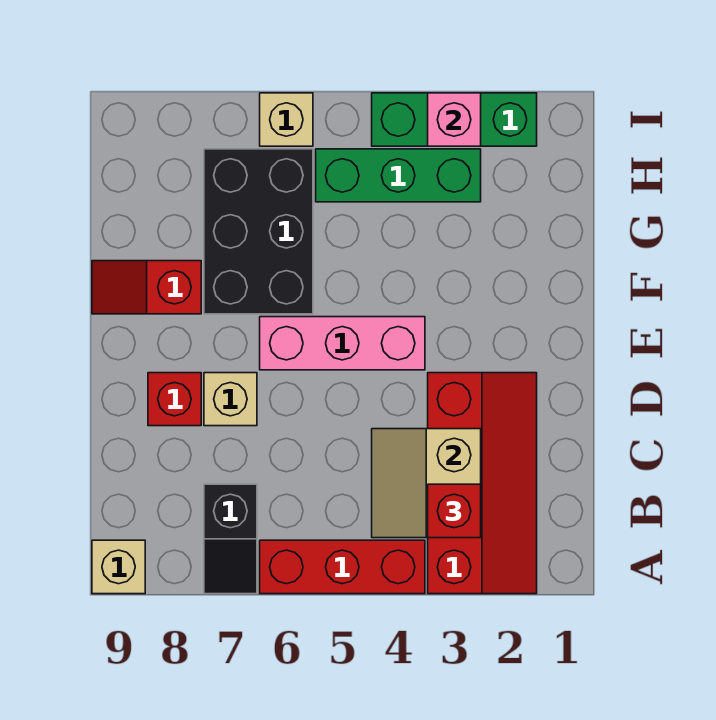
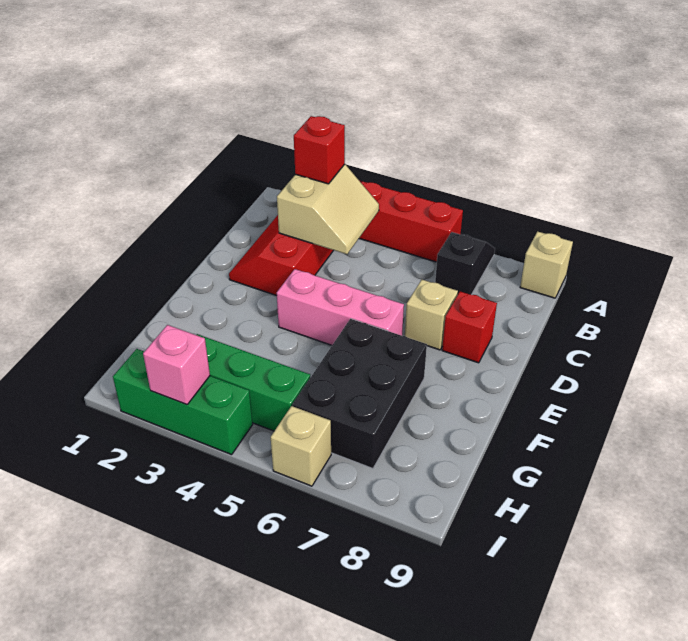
red 1x2 slope [92,261,201,314] -> none

